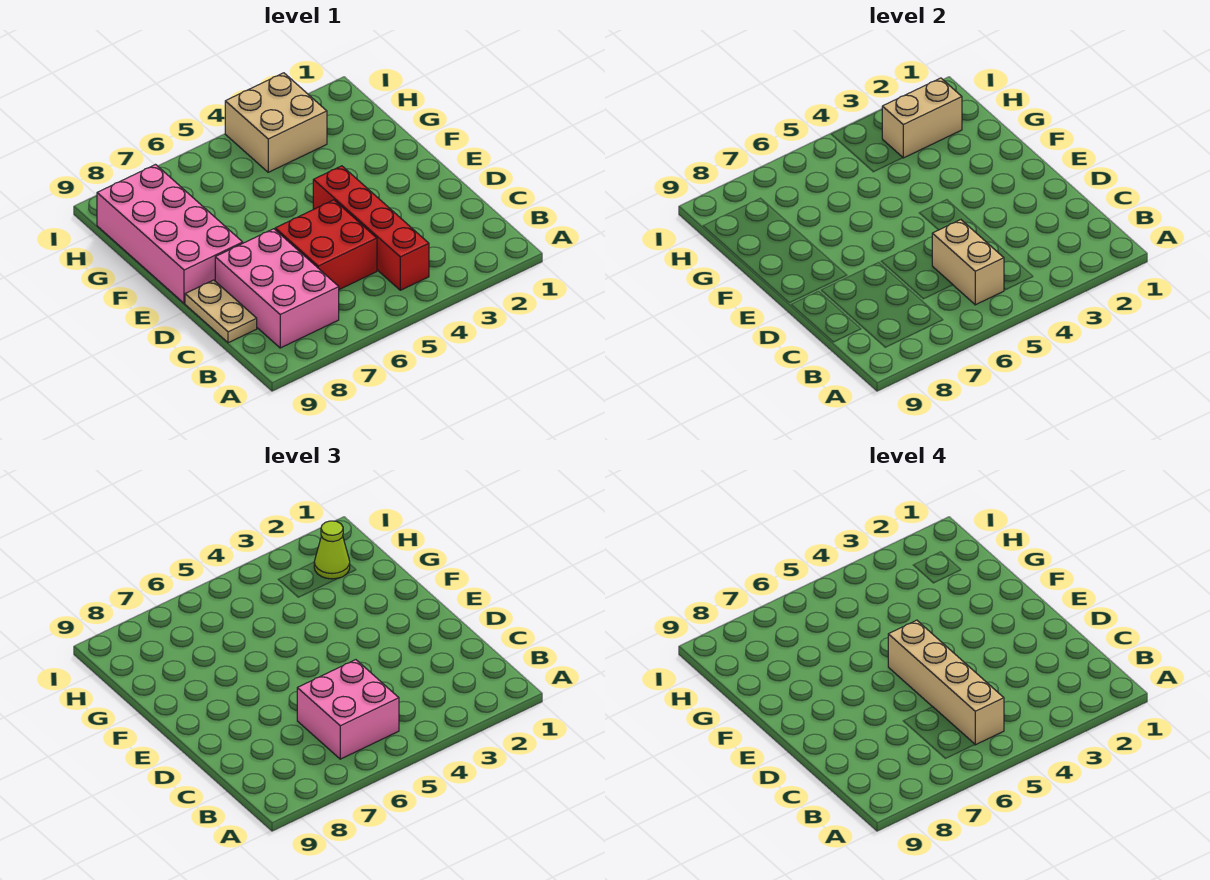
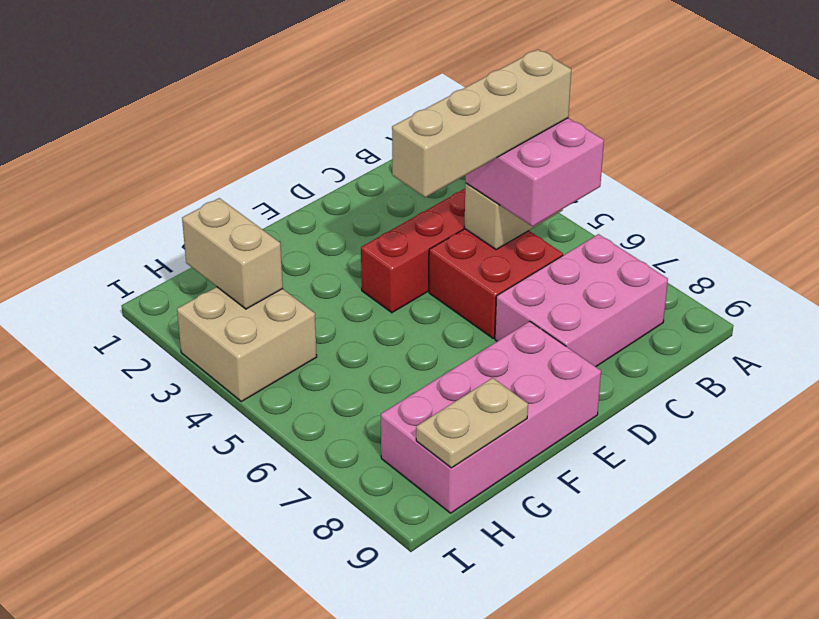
tan 1x2 plate [185,280,257,343] -> tan 1x2 plate moved to [416,378,528,468]
lime 1x1 cone [314,521,350,579] -> none

